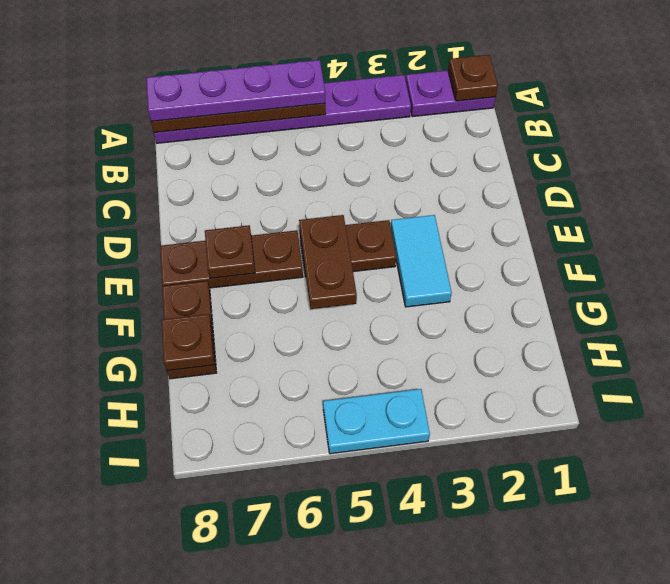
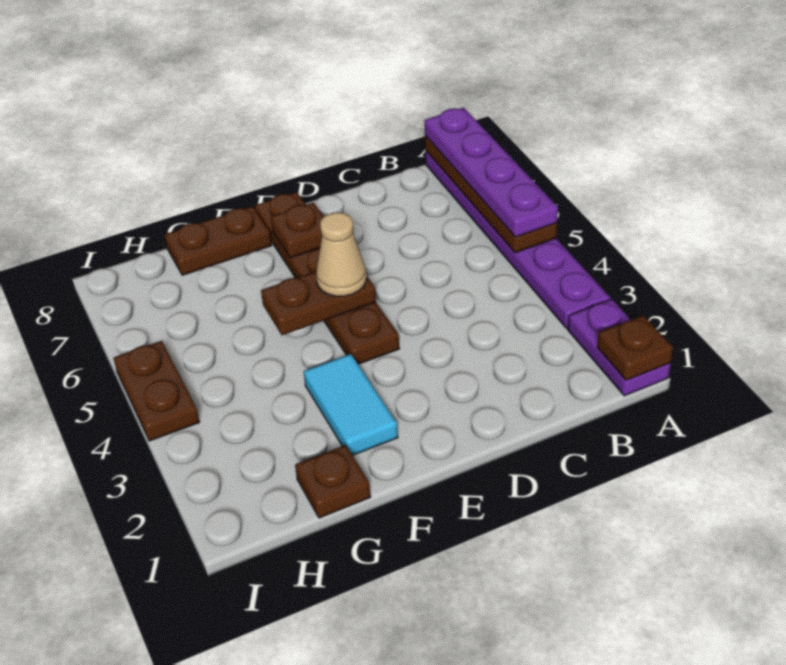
cyan 1x2 tile [391,215,452,307] -> cyan 1x2 tile turned to [304,354,398,455]
none -> tan 1x1 cone [316,212,366,296]
brown 1x1 plate [161,314,215,371] -> brown 1x1 plate moved to [295,445,370,518]
cyan 1x2 plate [323,389,430,454] -> brown 1x2 plate [113,341,199,441]

